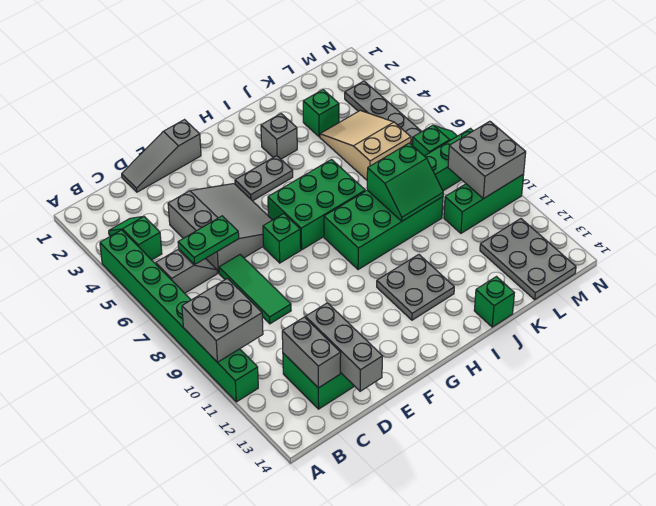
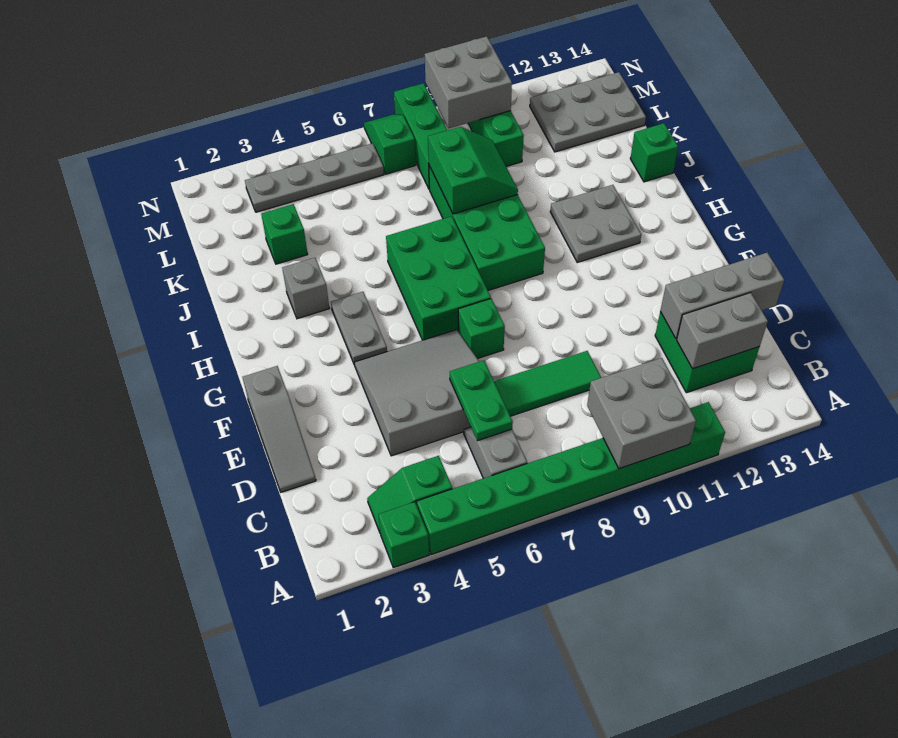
none -> green 1x1 brick [378,502,429,568]
tan 2x3 slope [320,110,411,180] -> none

